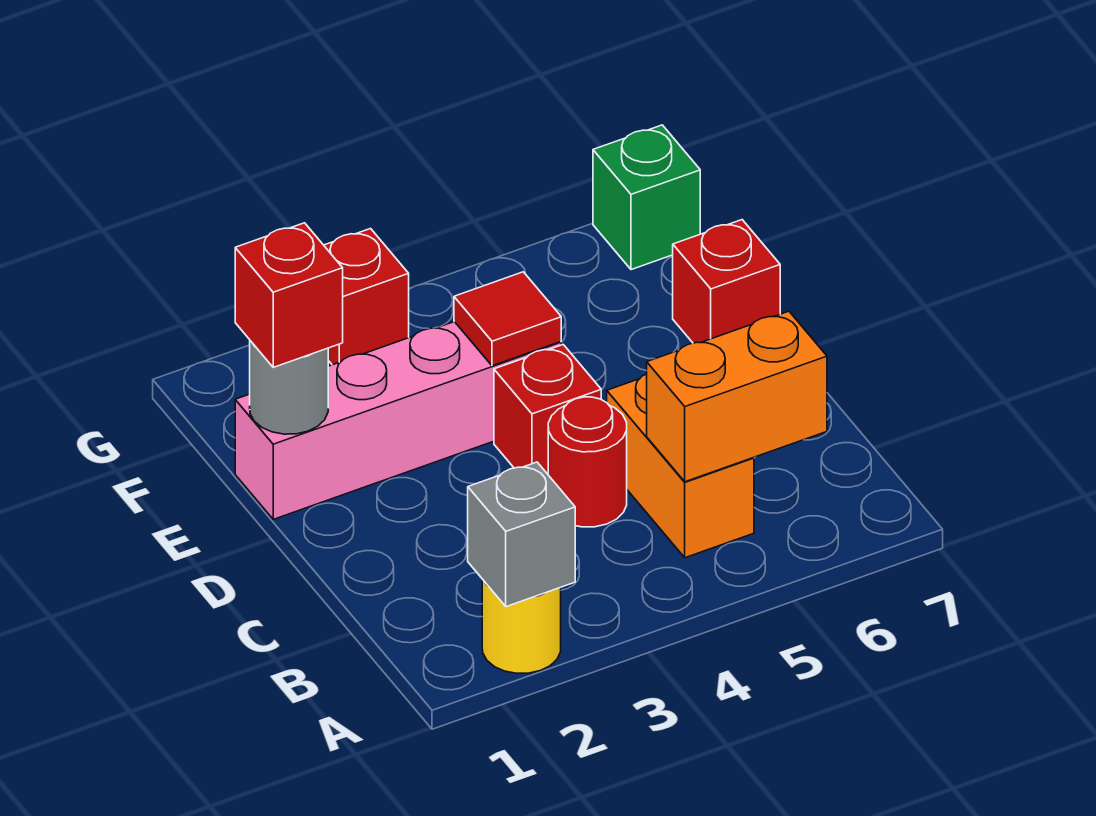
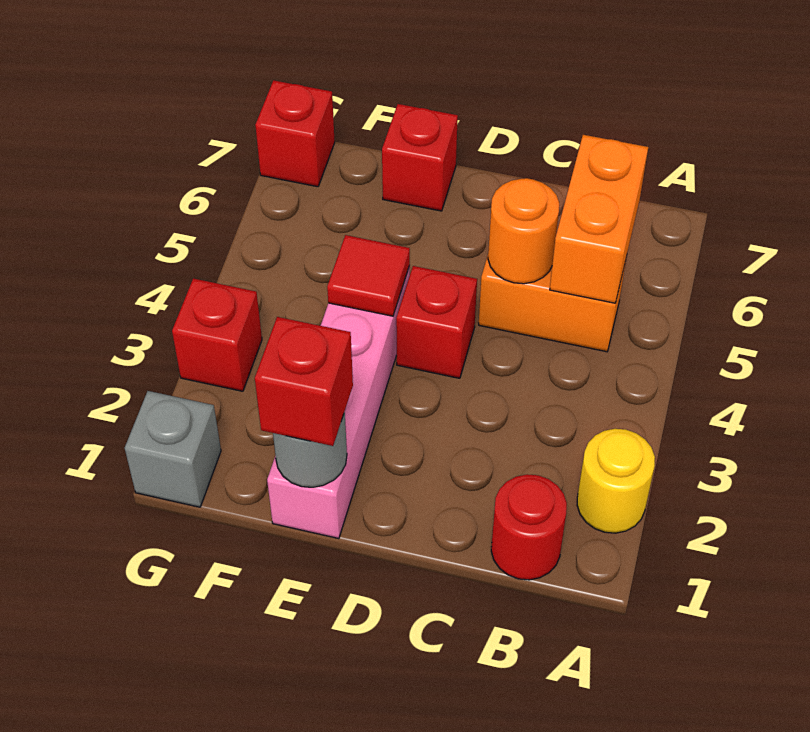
grey 1x1 brick [468,462,575,607] -> grey 1x1 brick moved to [125,391,221,507]
red 1x1 round brick [548,397,627,527] -> red 1x1 round brick moved to [491,474,567,580]
none -> orange 1x1 round brick [488,178,559,284]
green 1x1 brick [593,125,700,270] -> red 1x1 brick [255,80,335,187]

